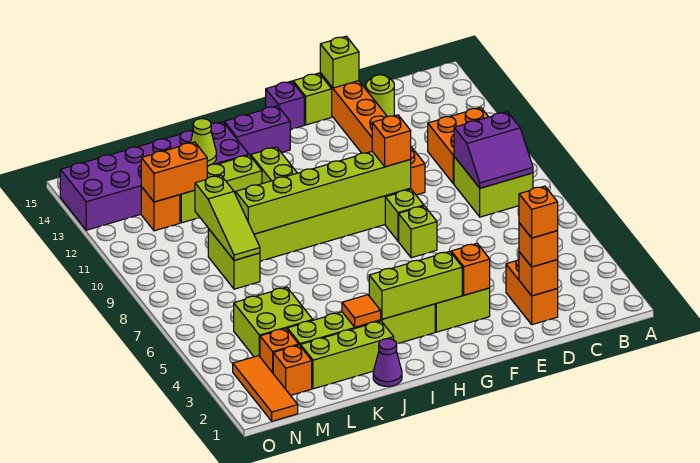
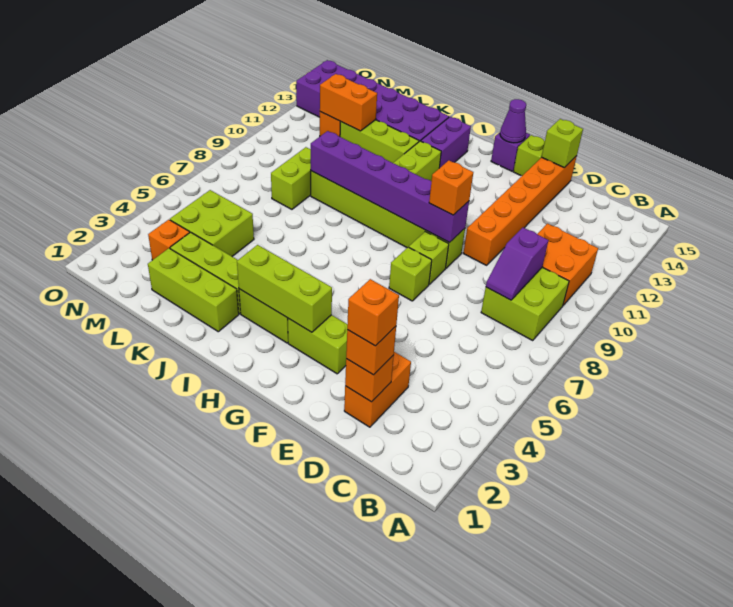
purple 2x2 slope [454,112,533,188] -> purple 1x2 slope [486,228,548,300]
lime 1x1 round brick [366,75,394,116] -> none
orange 1x1 brick [451,244,490,295] -> none
lime 1x6 brick [236,151,411,234] -> purple 1x6 brick [311,131,469,243]
purple 1x2 brick [224,106,290,156] -> purple 1x2 brick turned to [421,117,471,168]
purple 1x1 cone [373,339,402,386] -> purple 1x1 cone moved to [500,99,526,143]
orange 1x1 tile [342,295,381,327] -> none
lime 1x1 cone [190,119,216,166] -> none
lime 1x3 slope [195,175,260,260] -> none
orange 1x1 brick [273,345,312,395] -> none
orange 1x3 tile [233,356,298,421] -> none

